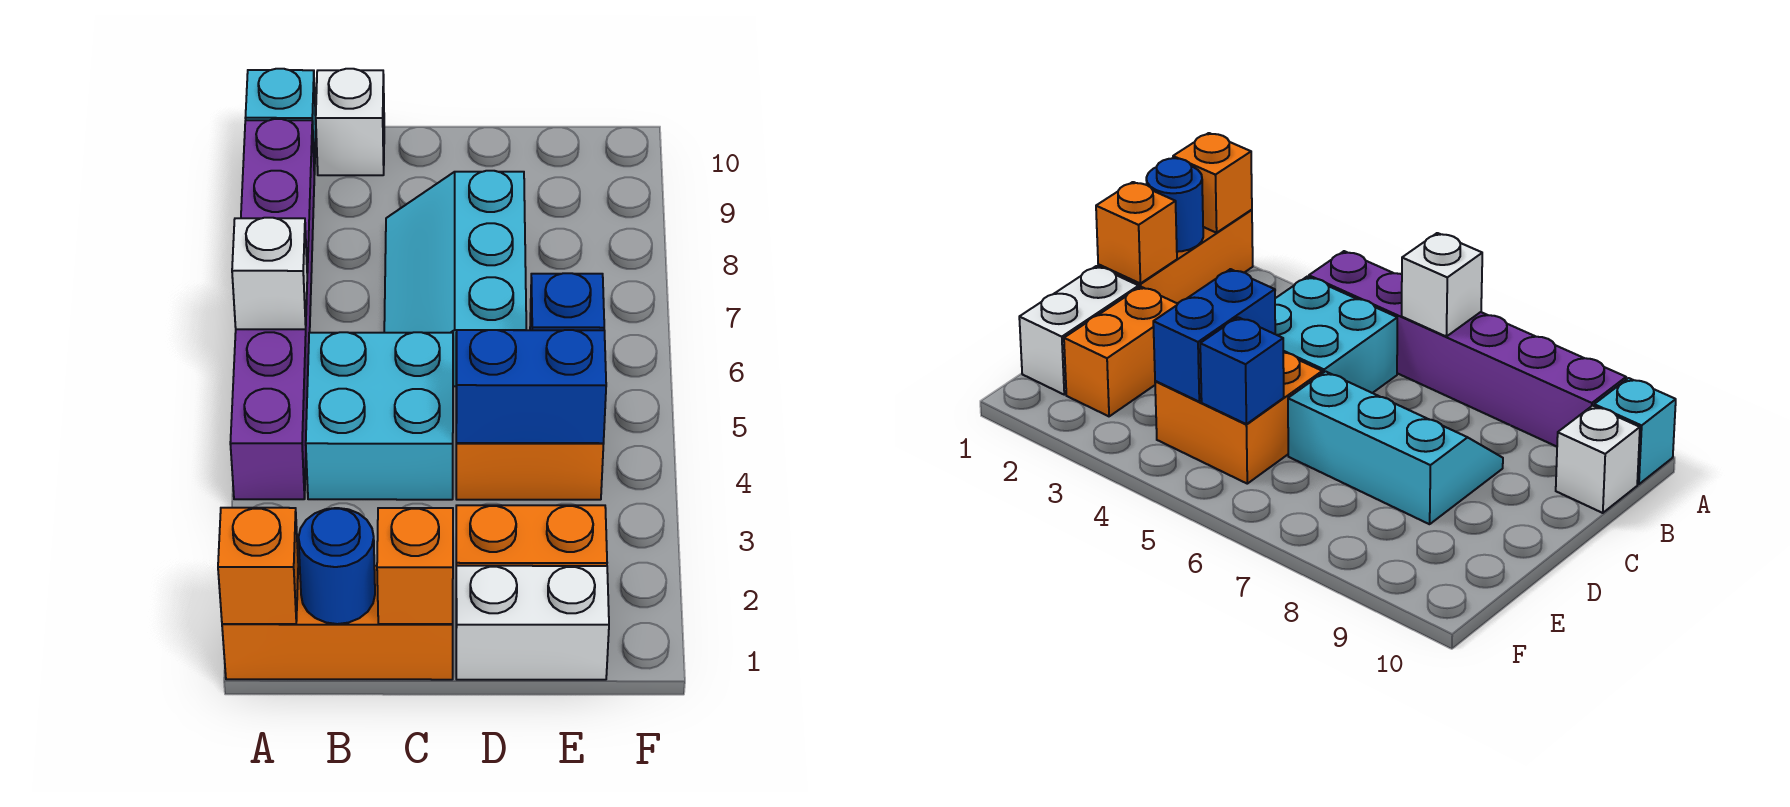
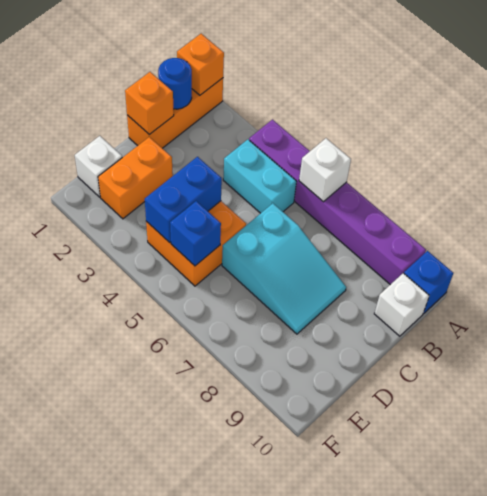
cyan 1x1 brick [246,69,316,175] -> blue 1x1 brick [404,251,453,314]
cyan 2x2 brick [306,332,453,500] -> cyan 1x2 brick [223,140,297,213]
cyan 2x3 slope [384,171,526,386] -> cyan 2x3 slope turned to [222,203,346,334]
white 1x2 brick [456,566,609,680] -> white 1x1 brick [75,136,122,197]

